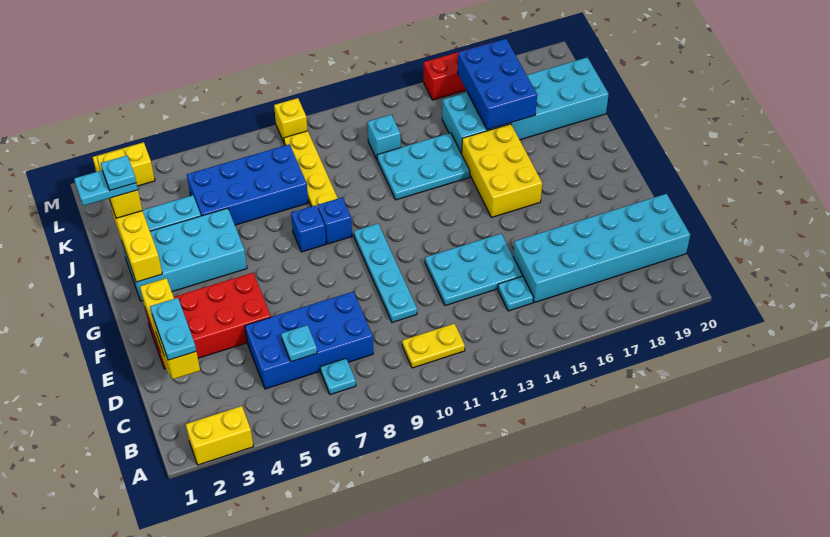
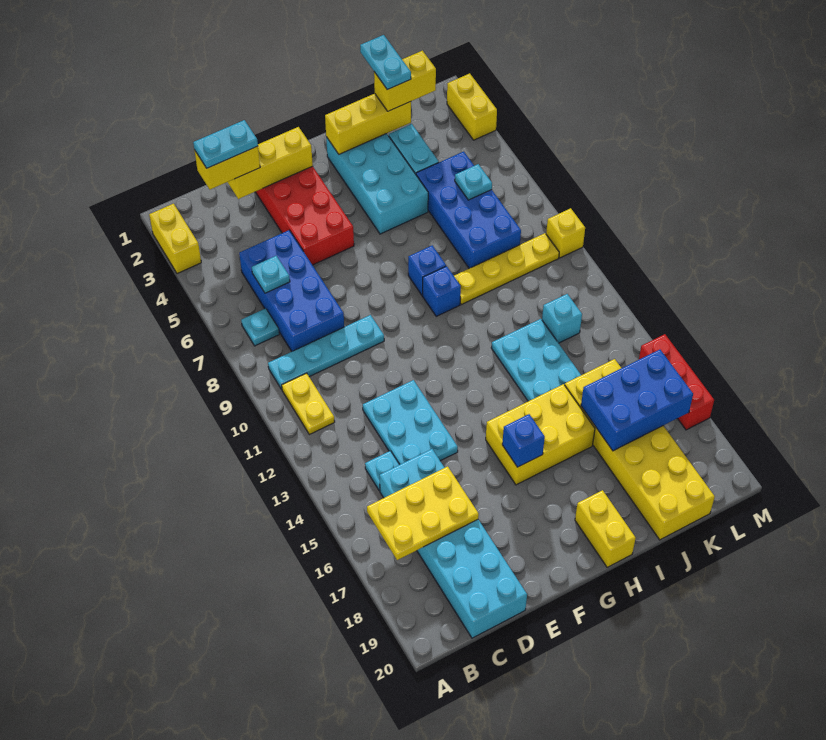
none -> yellow 2x3 plate [367,466,479,560]
cyan 1x4 plate [354,224,417,322] -> cyan 1x4 plate moved to [268,315,384,389]
none -> blue 1x1 brick [502,414,545,467]
none -> yellow 1x2 brick [575,490,636,567]
cyan 1x1 plate [101,155,136,191] -> cyan 1x1 plate moved to [455,164,492,200]
cyan 2x6 brick [442,57,609,154] -> yellow 2x6 brick [565,359,715,540]

